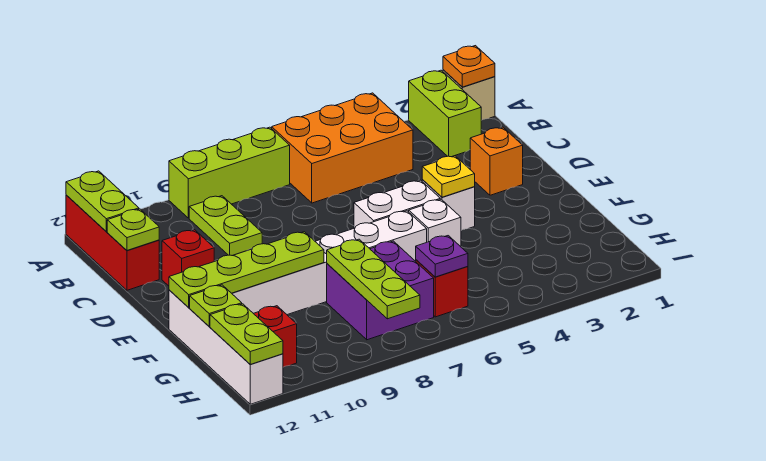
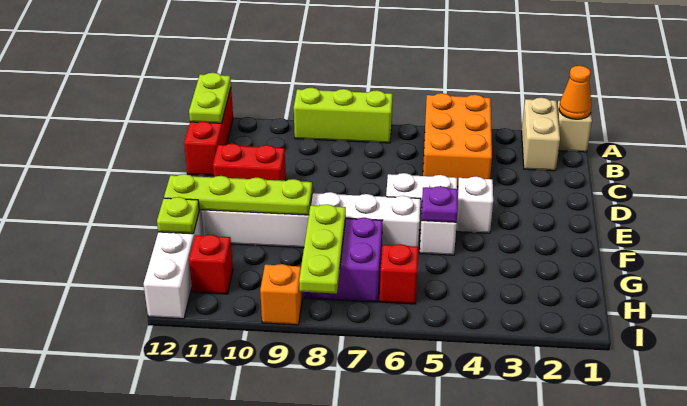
orange 1x1 plate [443,46,495,87] -> orange 1x1 cone [559,66,592,119]
lime 1x2 brick [409,70,481,157] -> tan 1x2 brick [522,98,560,171]
orange 2x3 brick [272,93,413,203] -> orange 2x3 brick turned to [423,93,492,187]
lime 1x2 plate [189,196,262,256] -> none
lime 1x1 plate [107,209,159,250] -> none
orange 1x1 brick [470,127,523,195] -> orange 1x1 brick moved to [260,264,302,325]
red 1x1 brick [162,230,214,286] -> red 1x2 brick [213,143,286,181]
yellow 1x1 plate [422,156,475,197] -> none
purple 1x1 plate [416,236,468,277] -> purple 1x1 plate moved to [421,186,458,222]
lime 1x2 plate [210,304,283,365] -> none

